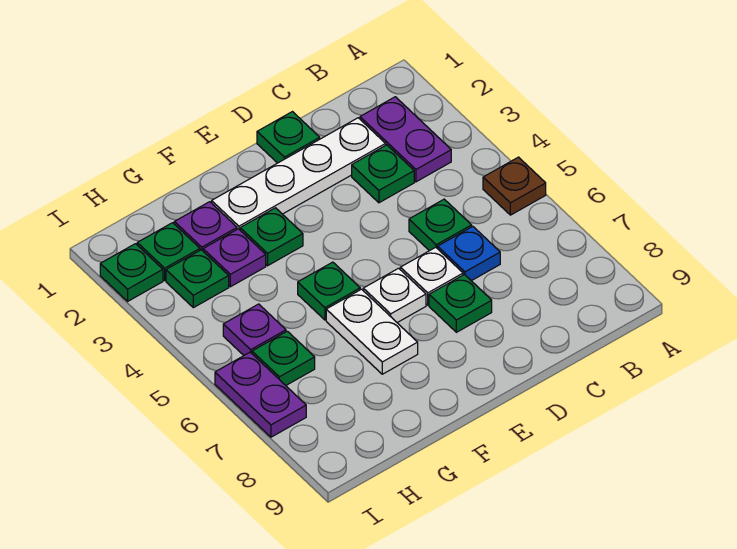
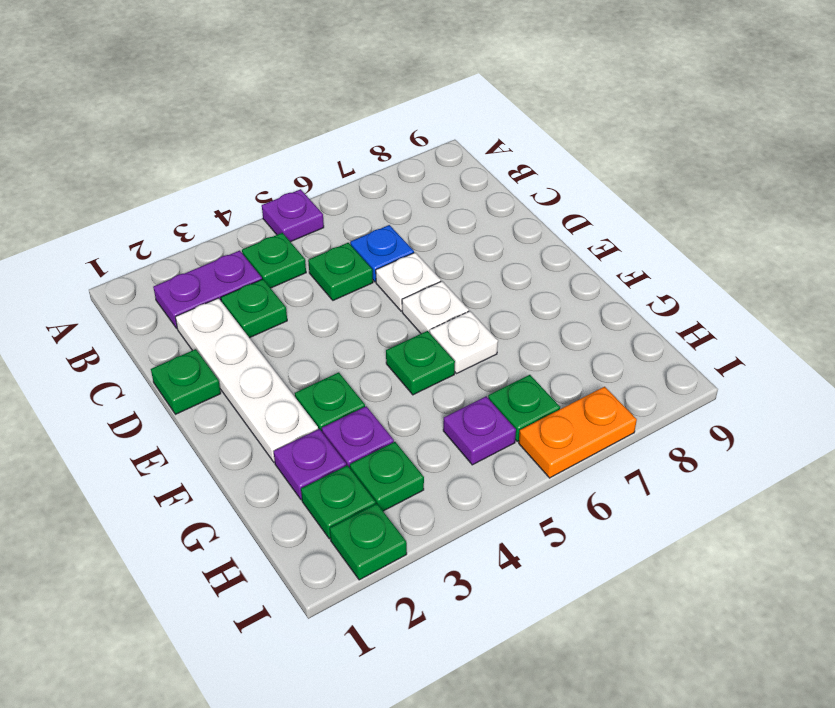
brown 1x1 plate [483,157,546,215] -> purple 1x1 plate [262,189,324,242]
green 1x1 plate [429,275,492,332] -> green 1x1 plate moved to [242,233,306,288]
white 1x2 plate [326,289,418,374] -> white 1x1 plate [430,311,498,373]
purple 1x2 plate [215,352,306,437] -> orange 1x2 plate [519,387,637,478]

